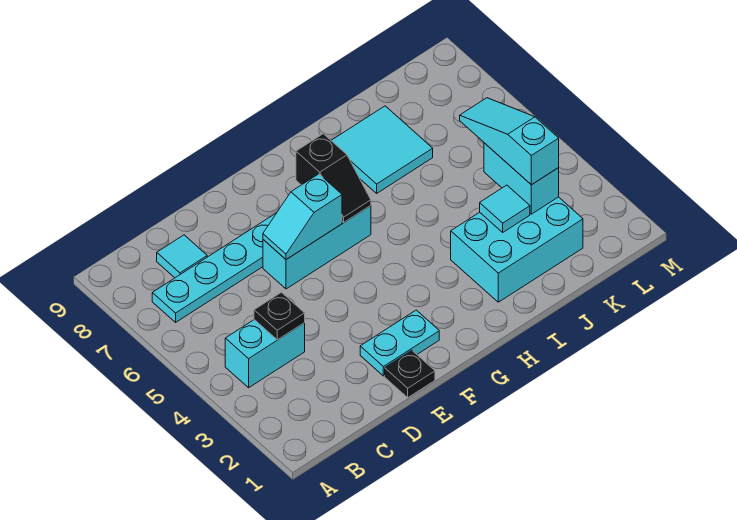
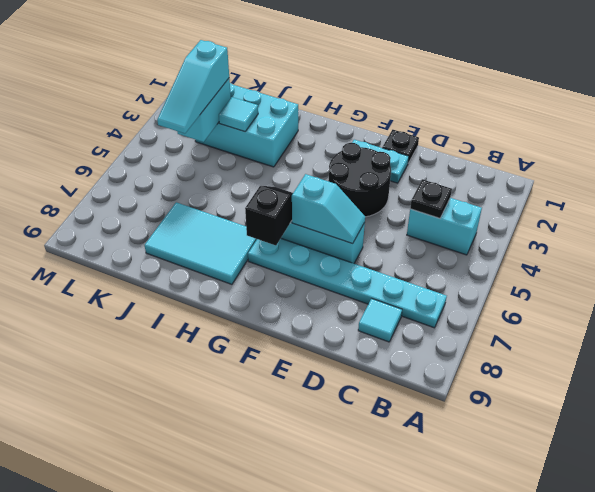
none -> black 2x2 round brick [328,143,391,217]
cyan 2x2 tile [331,106,433,193] -> cyan 2x3 tile [145,202,257,284]

